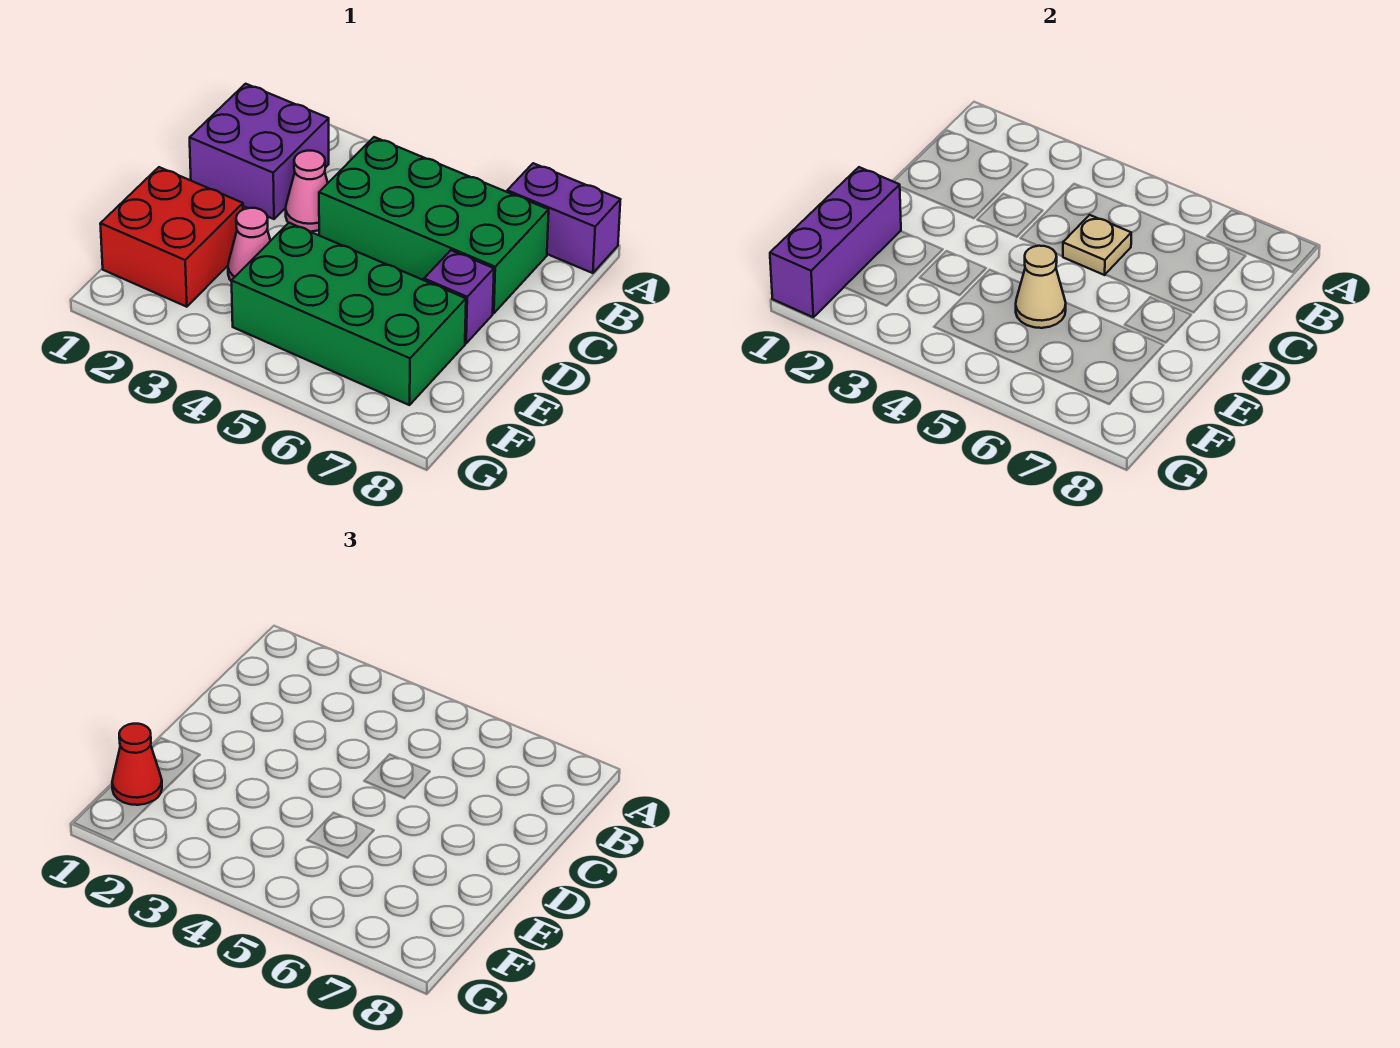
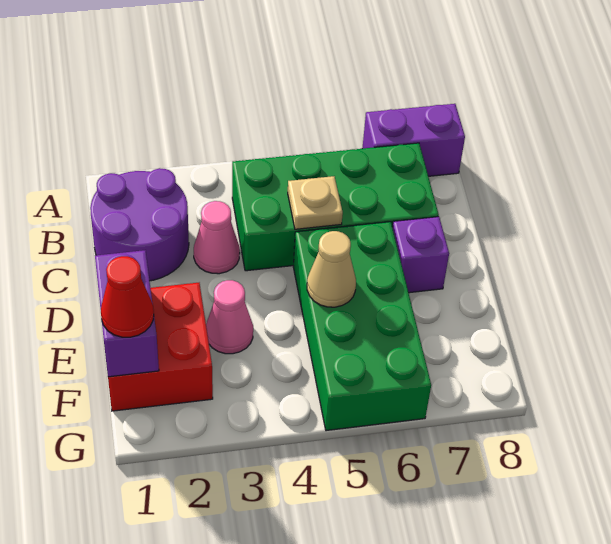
purple 2x2 brick [190,84,329,219] -> purple 2x2 round brick [90,168,189,281]
purple 1x3 brick [770,167,901,317] -> purple 1x2 brick [95,250,159,377]
green 2x4 brick [232,223,466,405] -> green 2x4 brick turned to [293,222,431,431]

